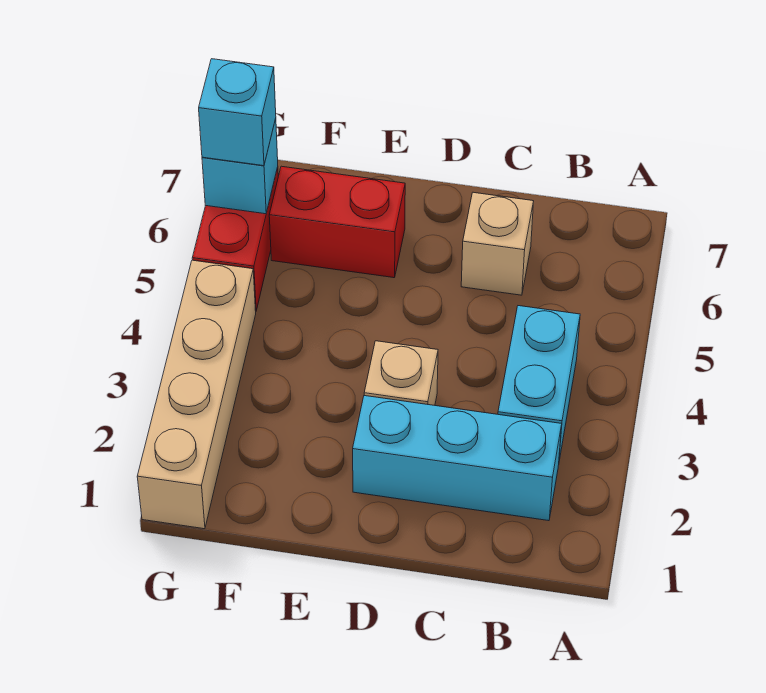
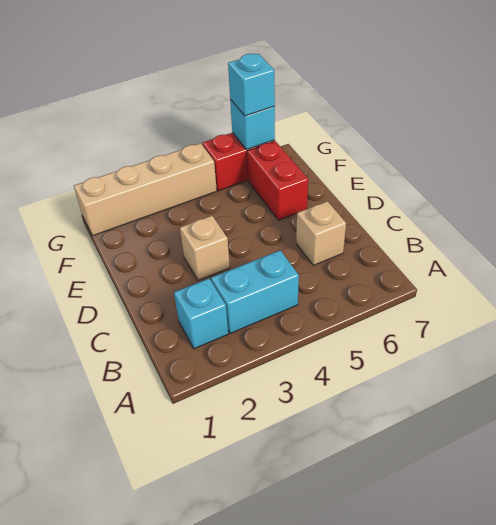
cyan 1x3 brick [353,396,562,521] -> cyan 1x1 brick [174,279,228,349]

